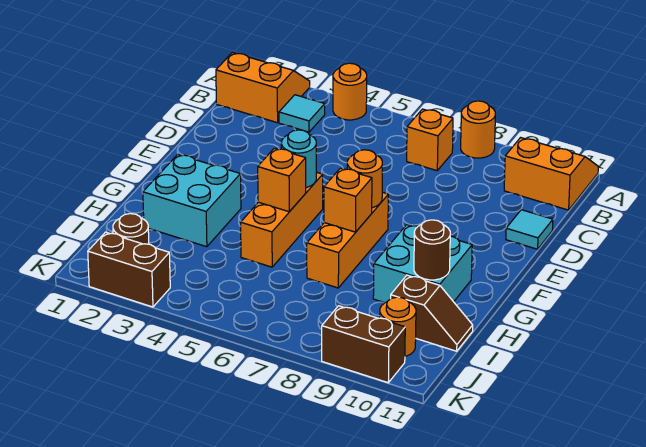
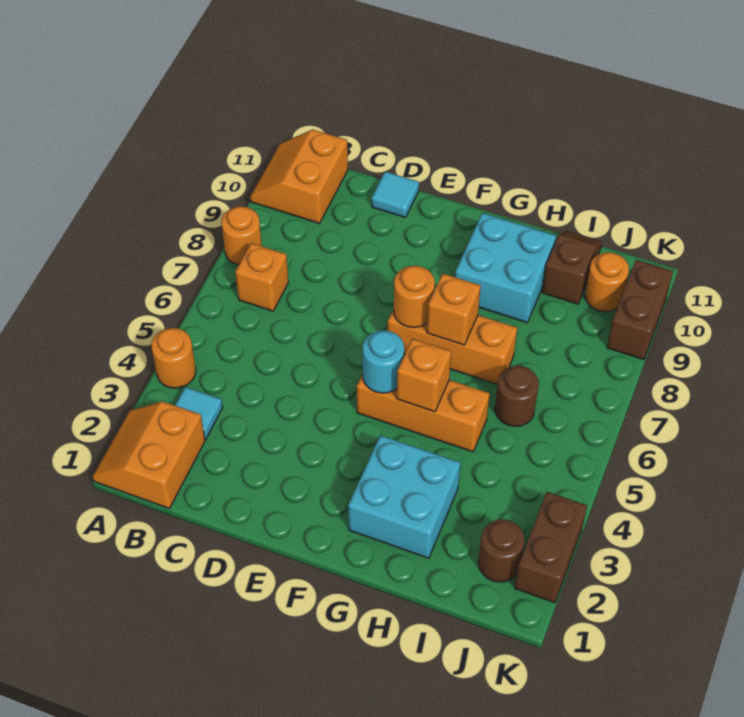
brown 1x1 round brick [414,220,450,280] -> brown 1x1 round brick moved to [495,366,539,426]

